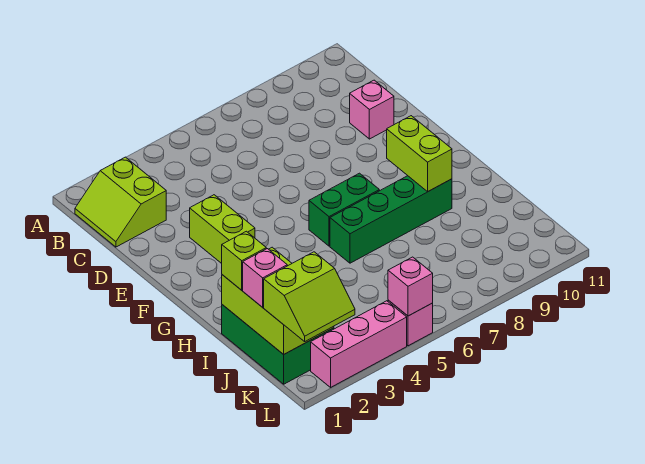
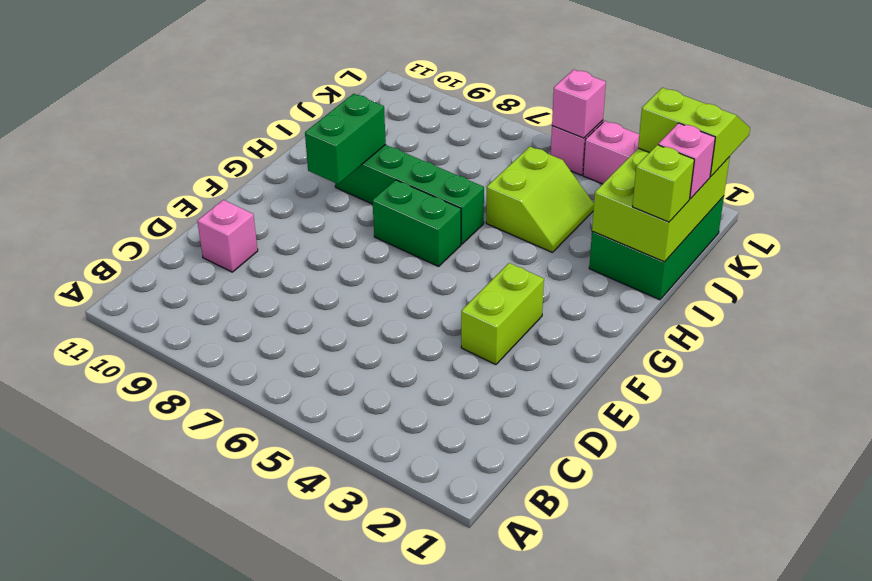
lime 2x2 slope [75,157,166,247] -> lime 2x2 slope moved to [486,147,594,252]
lime 1x2 brick [387,116,452,192] -> green 1x2 brick [305,94,386,184]

